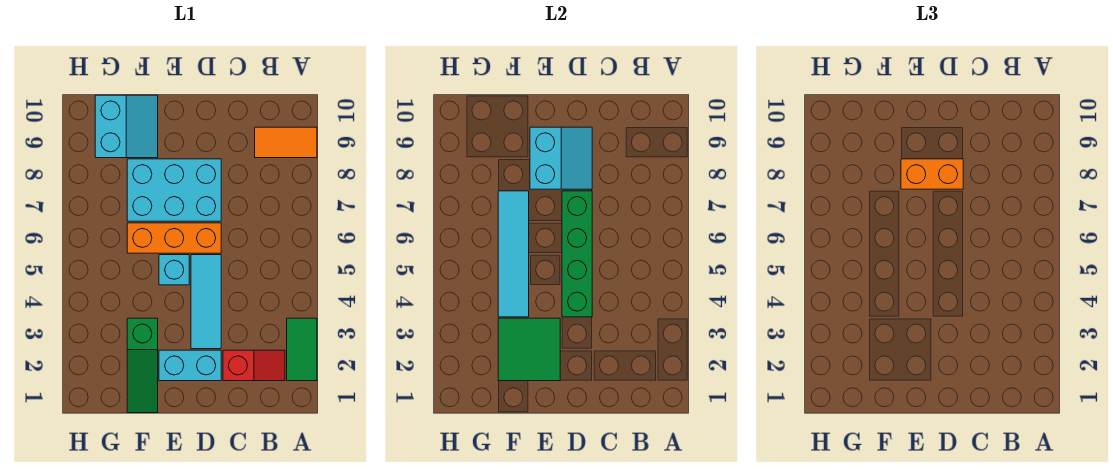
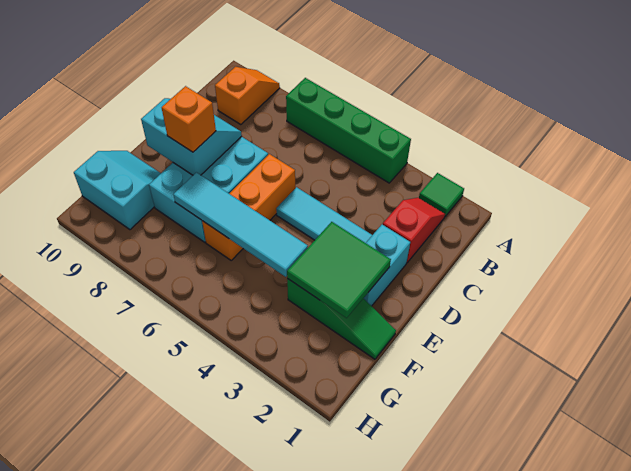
green 1x2 tile [287,318,317,381] -> green 1x1 tile [419,173,464,217]
orange 1x2 tile [255,127,317,158] -> orange 1x2 slope [215,67,280,125]
green 1x4 brick [562,191,592,317] -> green 1x4 brick moved to [286,78,411,183]
orange 1x2 brick [901,159,963,189] -> orange 1x1 brick [162,86,216,152]
cyan 1x1 brick [159,255,189,285] -> none

